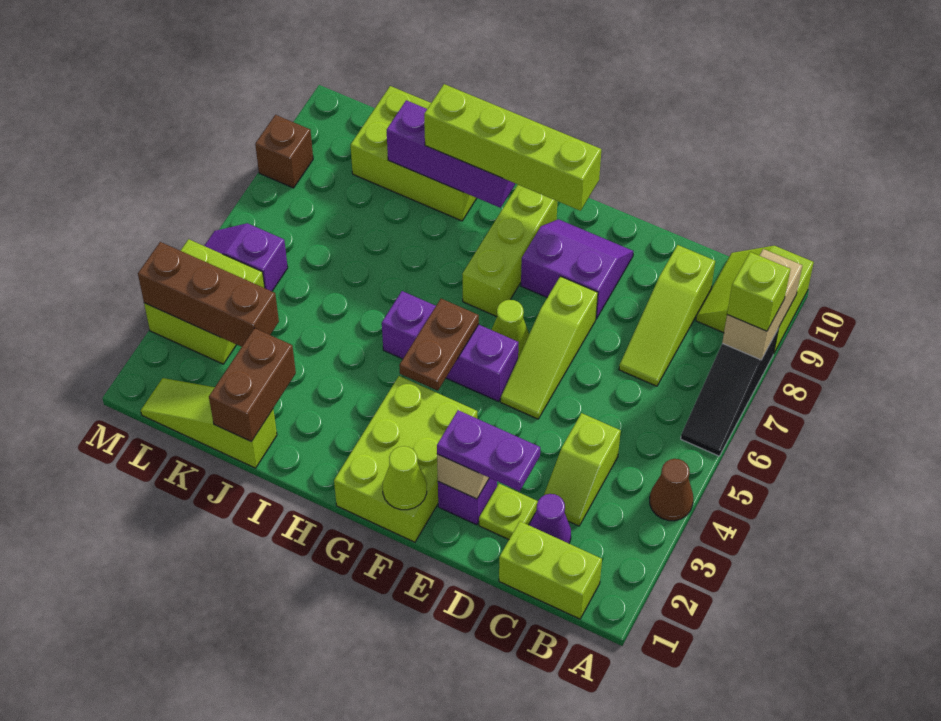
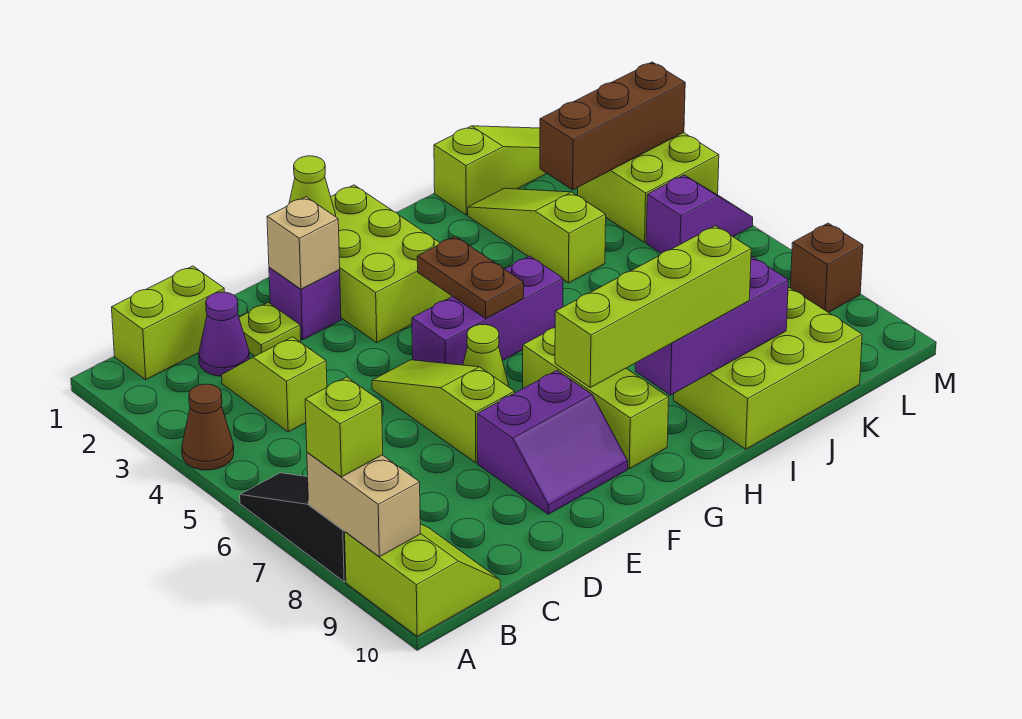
lime 1x3 slope [619,245,715,386] -> lime 1x3 slope moved to [468,188,606,283]
purple 1x2 plate [437,410,540,491] -> none
brown 1x2 brick [209,328,296,442] -> none

